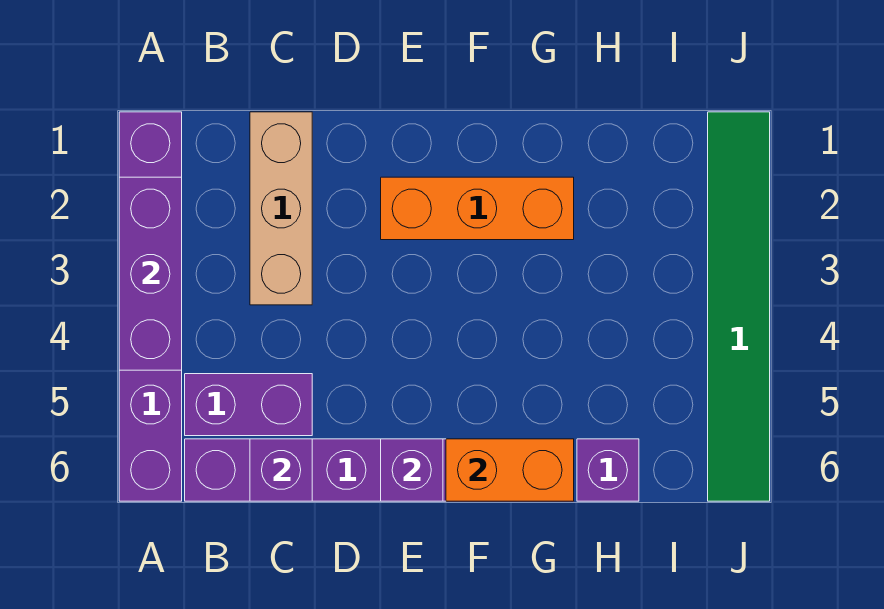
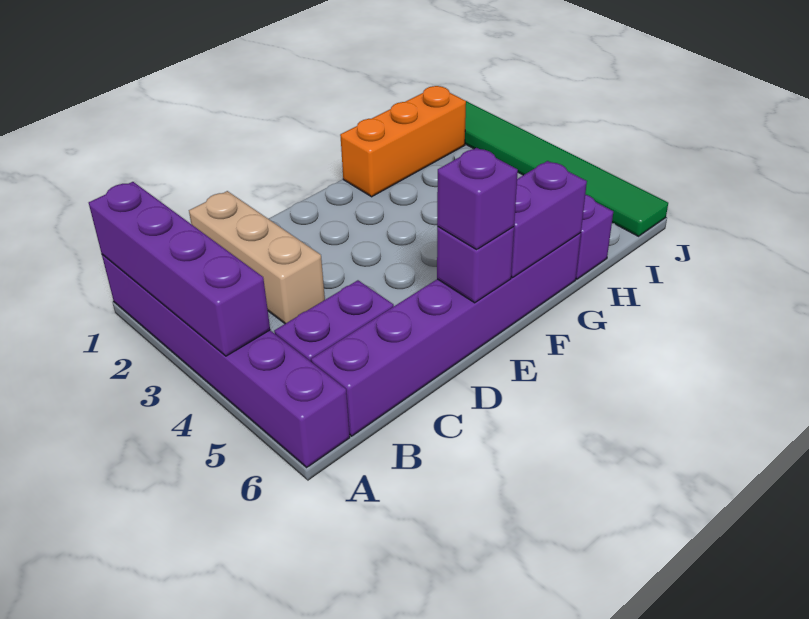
purple 1x3 brick [119,177,182,370] -> purple 1x4 brick [89,182,270,356]
purple 1x1 brick [250,439,312,501] -> purple 1x1 brick moved to [437,148,518,249]
orange 1x3 brick [381,177,574,240] -> orange 1x3 brick moved to [340,86,466,197]
orange 1x2 brick [446,439,574,501] -> purple 1x2 brick [511,161,587,278]

